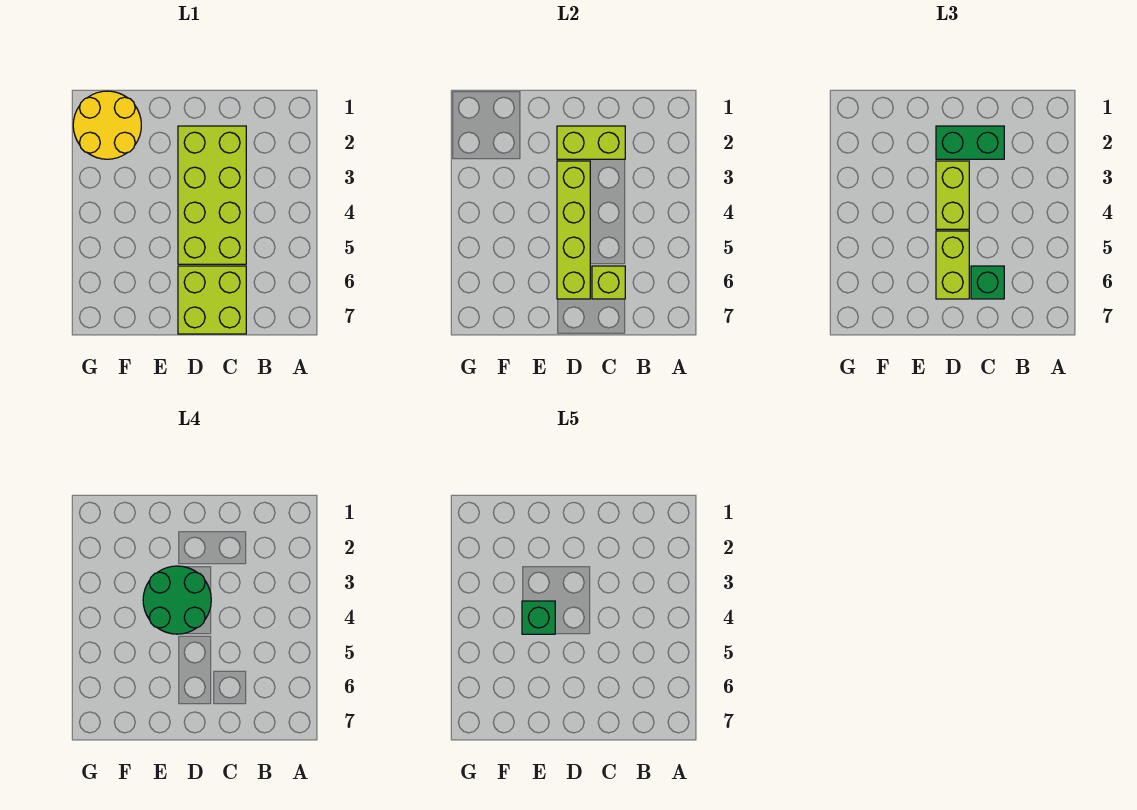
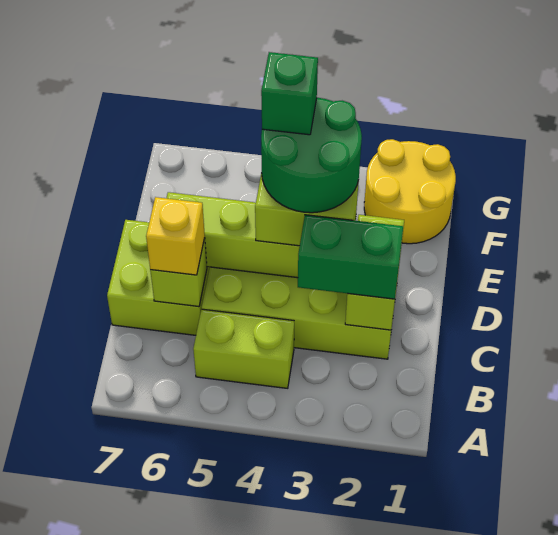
green 1x2 brick [936,126,1004,159] -> green 1x2 brick turned to [298,215,403,299]
green 1x1 brick [971,266,1004,299] -> yellow 1x1 brick [146,197,205,275]
lime 1x2 brick [936,231,969,299] -> lime 1x2 brick moved to [193,309,294,388]

